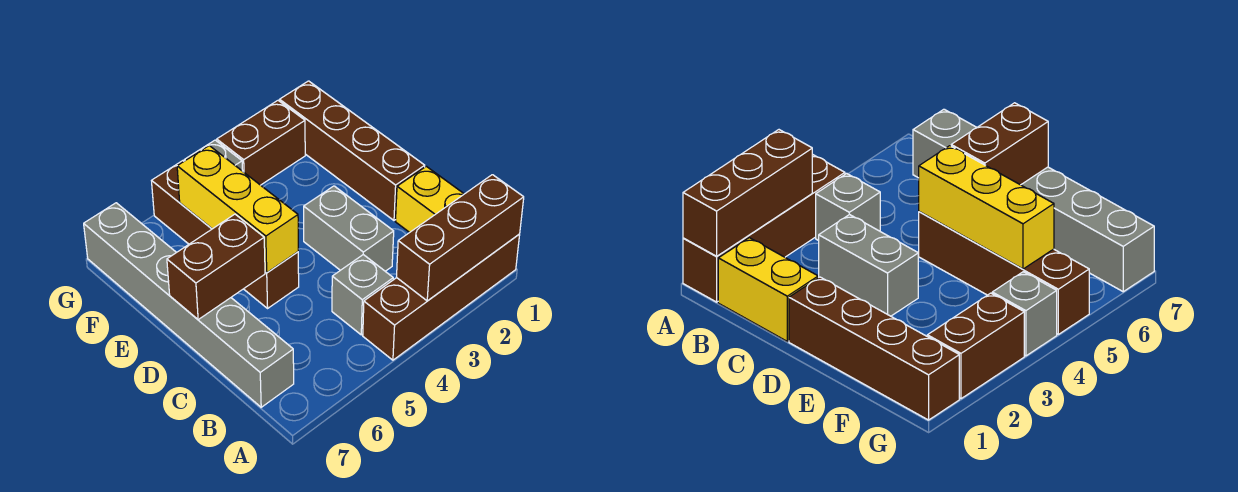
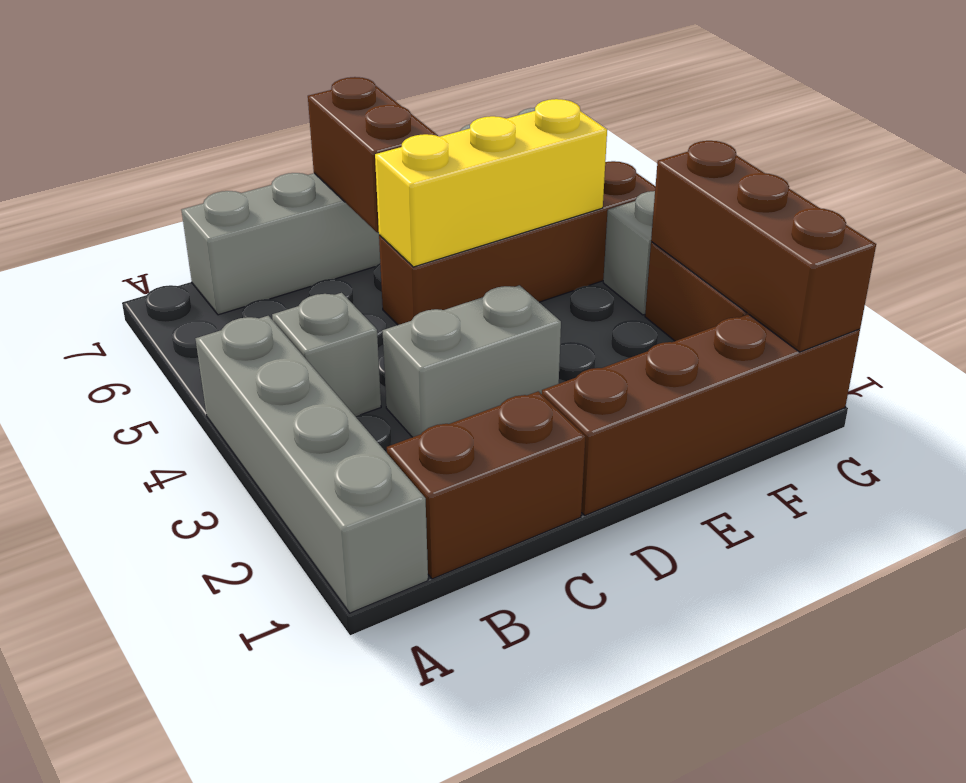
brown 1x4 brick [363,234,520,360] -> grey 1x4 brick [196,316,428,613]
brown 1x3 brick [397,175,524,301] -> brown 1x3 brick moved to [651,141,876,352]
yellow 1x2 brick [395,166,464,232] -> brown 1x2 brick [387,391,585,579]

